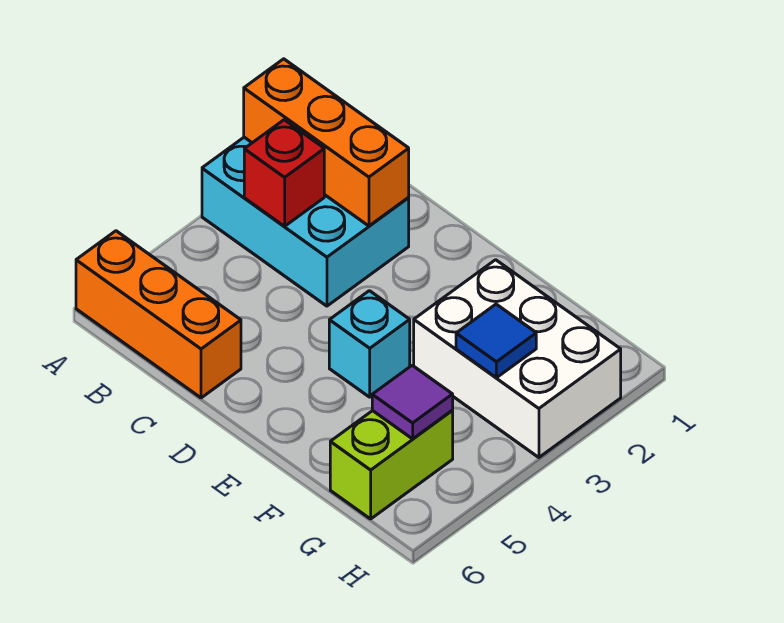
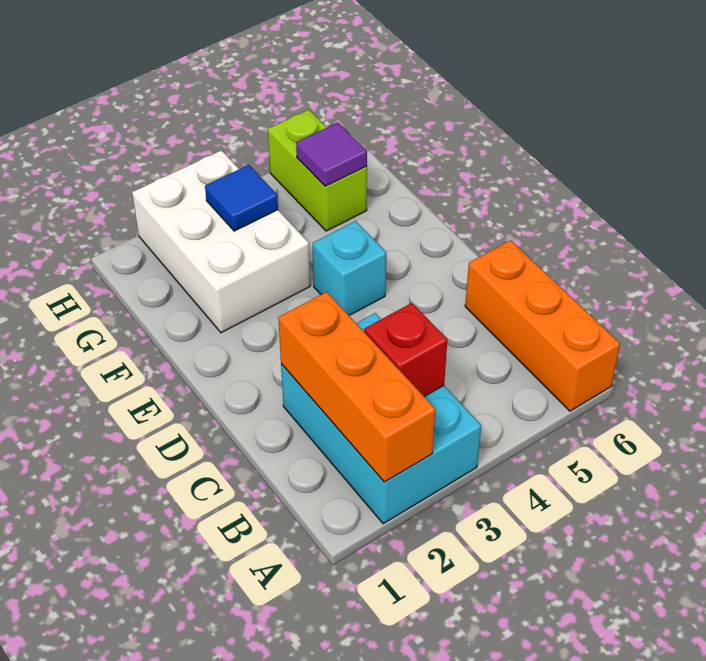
lime 1x2 brick [330,411,453,519] -> lime 1x2 brick turned to [268,110,367,231]

